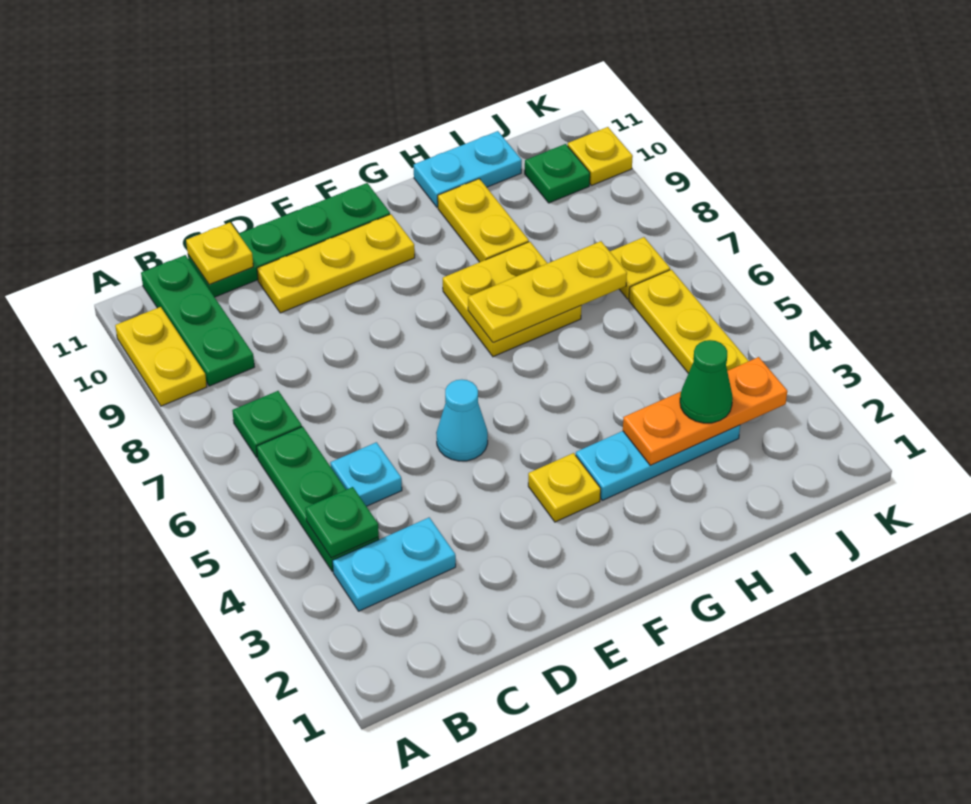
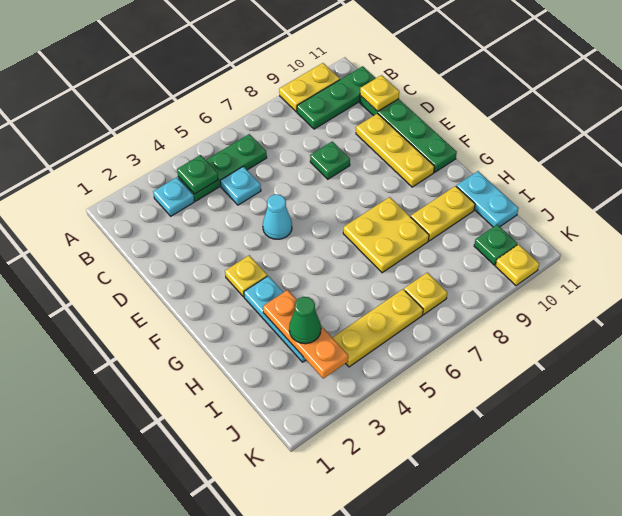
cyan 1x2 plate [333,517,456,611] -> cyan 1x1 plate [153,177,194,216]
green 1x1 plate [232,391,302,458] -> green 1x1 plate moved to [310,142,350,179]
yellow 1x3 plate [468,241,627,343] -> none

